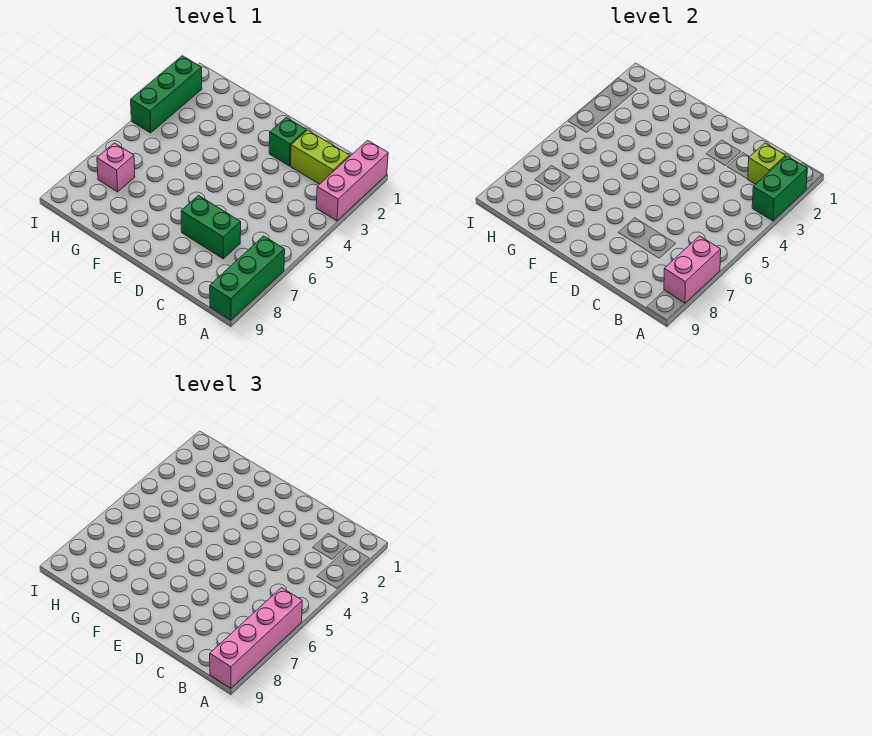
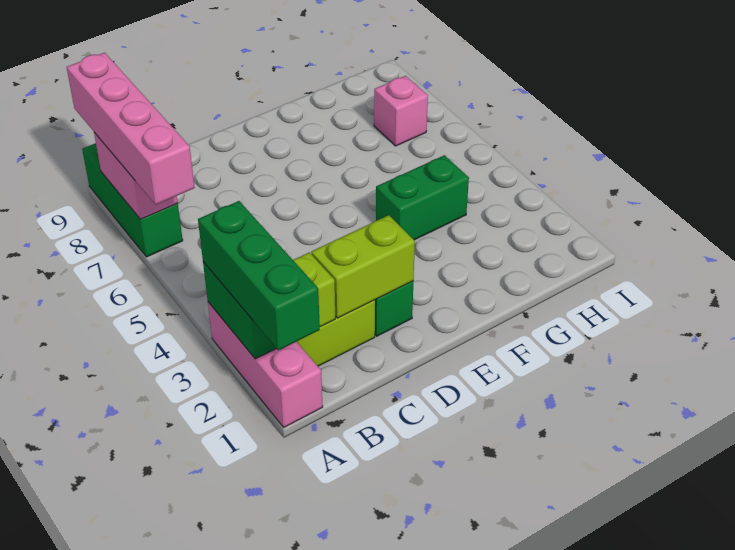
none -> lime 1x2 brick [311,215,415,318]
green 1x2 brick [181,195,241,259] -> green 1x2 brick moved to [376,155,469,240]
green 1x3 brick [131,56,202,133] -> green 1x3 brick moved to [198,201,320,350]

